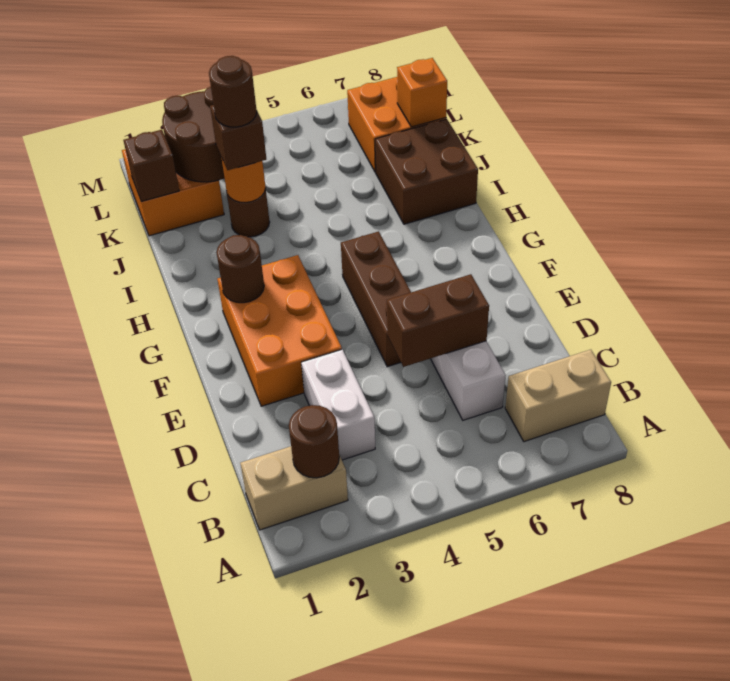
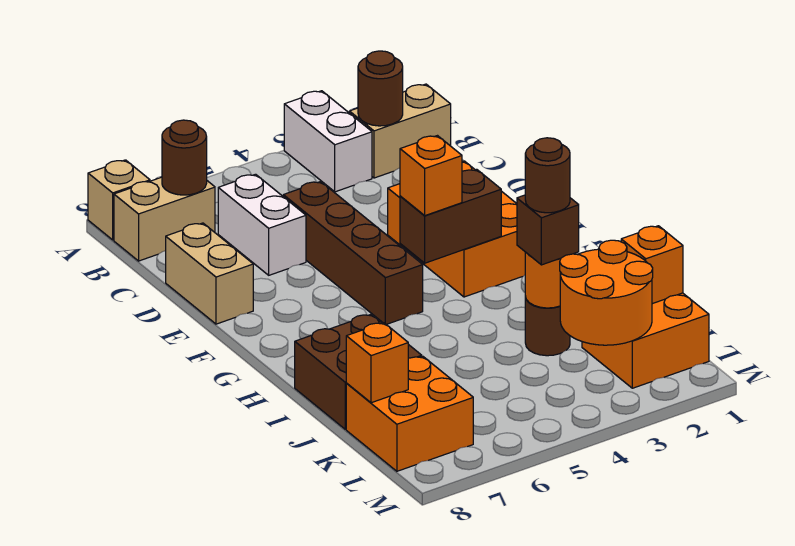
none -> tan 1x1 brick [88,160,150,240]
white 1x2 brick [301,350,375,460] -> white 1x2 brick moved to [284,91,372,192]
brown 1x2 brick [387,274,489,367] -> brown 1x2 brick moved to [400,169,501,263]
none -> tan 1x2 brick [166,223,253,324]
brown 1x3 brick [341,231,411,367] -> brown 1x4 brick [283,182,423,324]
brown 1x1 round brick [216,235,264,303] -> brown 1x1 round brick moved to [162,120,207,195]
none -> orange 1x1 brick [400,136,462,216]
brown 1x1 brick [123,130,179,202] -> orange 1x1 brick [621,226,683,304]
brown 2x2 round brick [162,87,224,182] -> orange 2x2 round brick [560,240,653,345]

